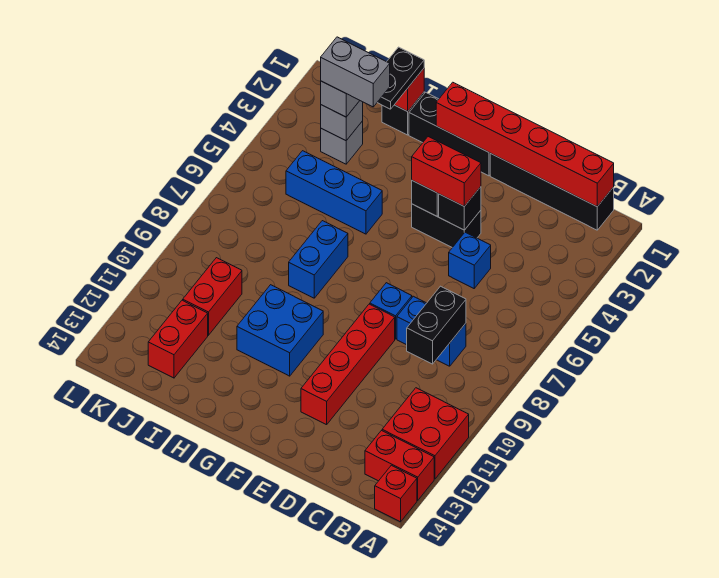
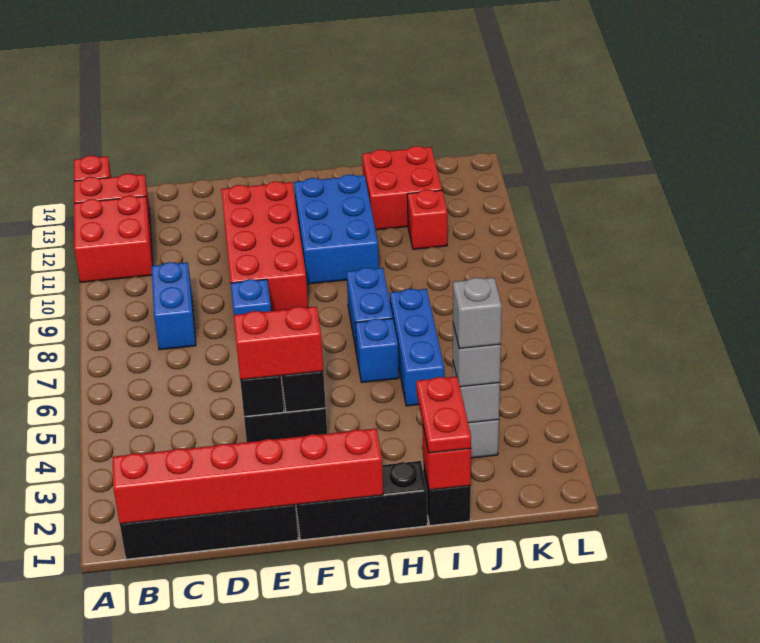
blue 1x2 brick [397,296,466,366] -> blue 1x2 brick turned to [151,262,196,350]
black 1x2 brick [407,286,466,364] -> none
blue 1x1 brick [449,232,491,288] -> blue 1x1 brick moved to [355,318,399,382]
red 1x4 brick [301,304,395,425] -> red 2x4 brick [221,182,308,311]
blue 2x2 brick [237,285,323,376] -> blue 2x3 brick [294,175,379,284]
blue 1x3 brick [286,151,382,234] -> blue 1x3 brick turned to [390,289,444,406]
black 1x2 plate [377,47,424,109] -> red 1x2 plate [416,376,471,453]
grey 1x2 brick [321,37,390,107] -> grey 1x1 brick [453,278,502,349]
red 1x2 brick [183,258,242,335] -> red 1x1 brick [407,190,447,249]
red 1x2 brick [148,300,208,378] -> red 2x2 brick [362,146,442,230]

